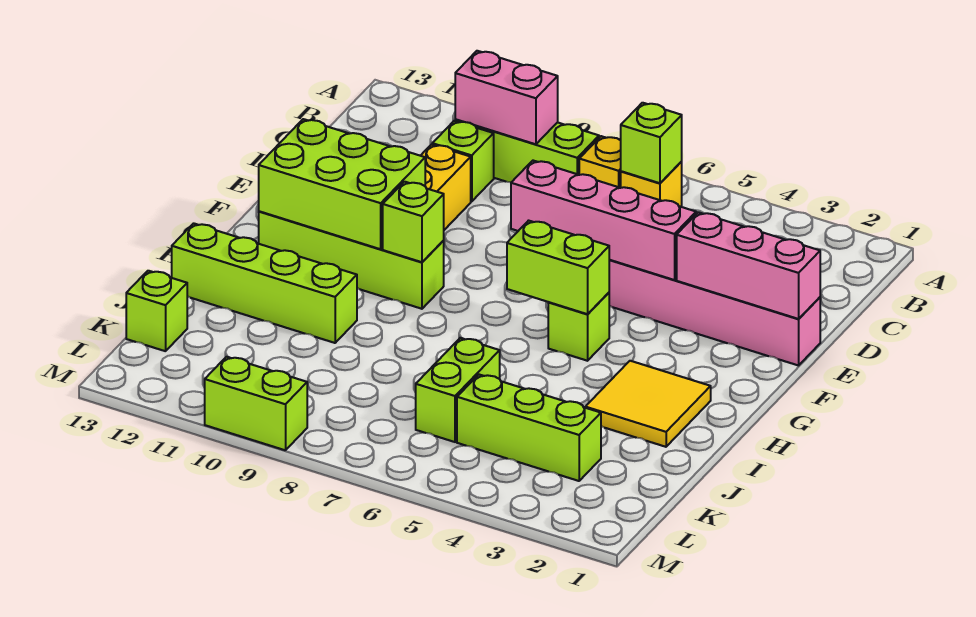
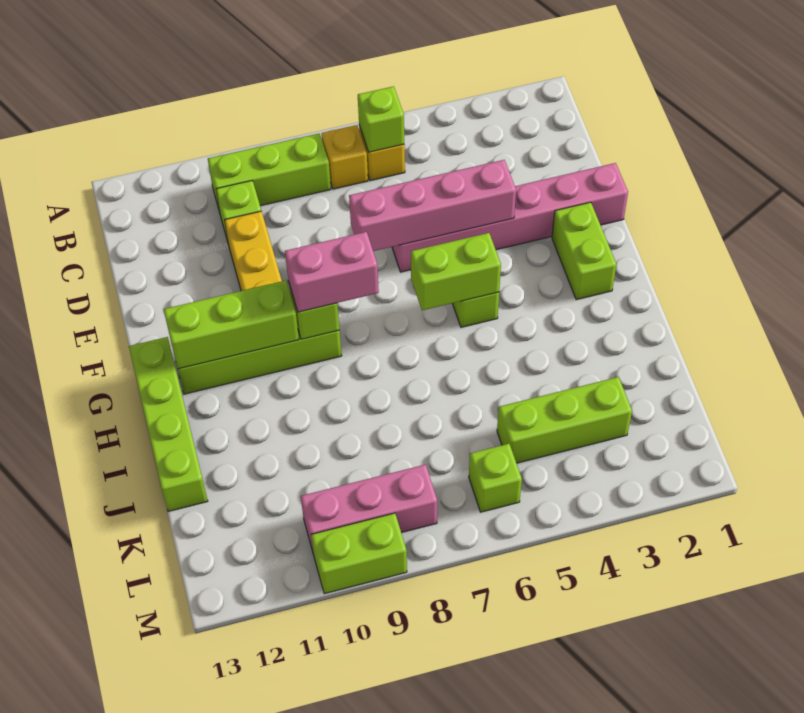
pink 1x2 brick [455,51,558,144] -> pink 1x2 brick moved to [285,232,379,312]
pink 1x3 brick [677,212,820,319] -> pink 1x3 brick moved to [301,465,437,555]
lime 2x3 brick [259,119,425,249] -> lime 1x3 brick [163,280,299,369]
yellow 2x2 tile [585,361,711,447] -> none
lime 1x4 brick [172,223,357,343] -> lime 1x4 brick turned to [129,337,208,511]
lime 1x2 brick [416,338,500,442] -> lime 1x2 brick moved to [552,202,616,300]
lime 1x1 brick [126,271,187,351] -> lime 1x1 brick moved to [469,444,522,512]

